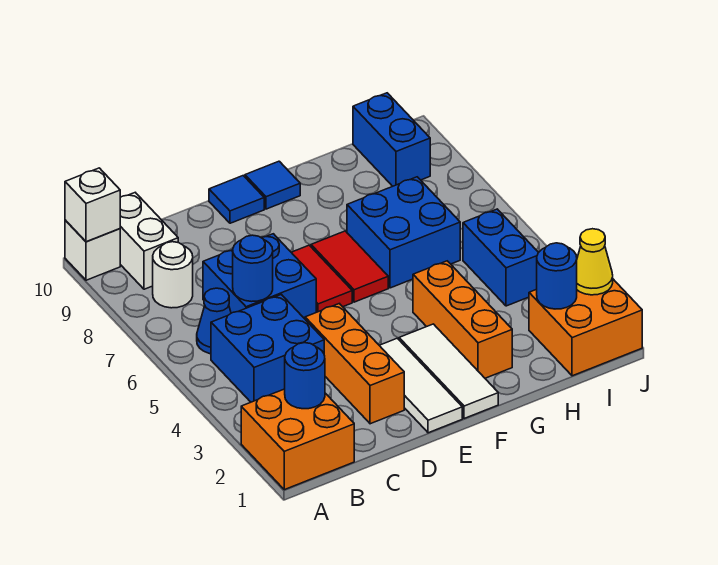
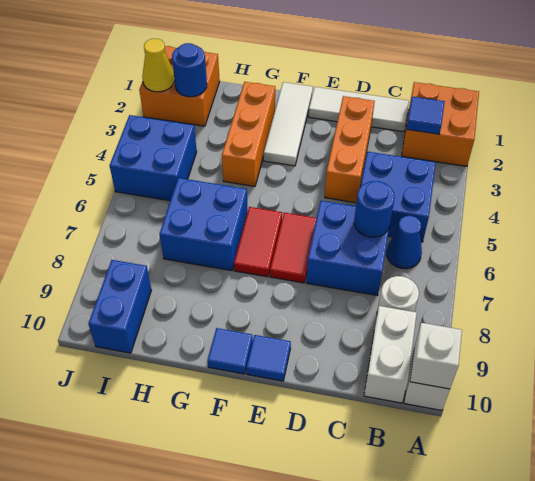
blue 1x1 round brick [285,343,325,409] -> blue 1x1 tile [407,97,445,134]
white 1x3 tile [379,338,462,433] -> white 1x3 tile turned to [309,87,409,132]
blue 1x2 brick [463,209,539,306] -> blue 2x2 brick [110,115,197,201]

